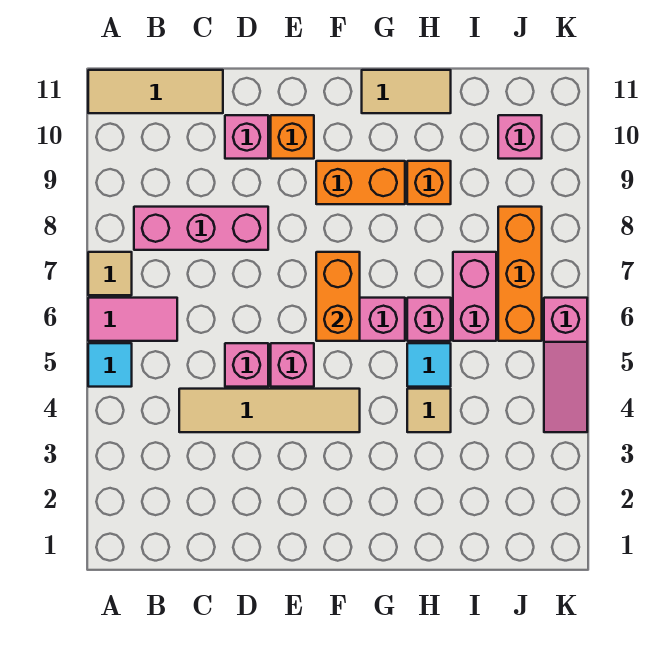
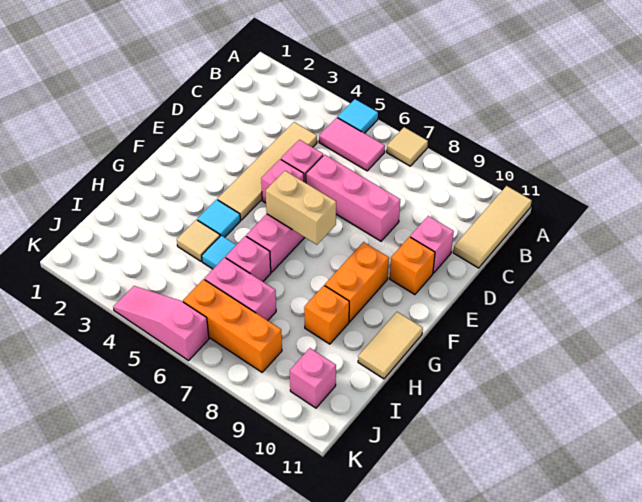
pink 1x2 tile [88,298,177,341] -> pink 1x2 tile turned to [319,118,385,171]
pink 1x3 brick [134,207,268,250] -> pink 1x3 brick turned to [306,155,400,241]
orange 1x2 brick [316,252,360,341] -> tan 1x2 brick [266,171,336,245]
none -> cyan 1x1 tile [197,200,240,237]

